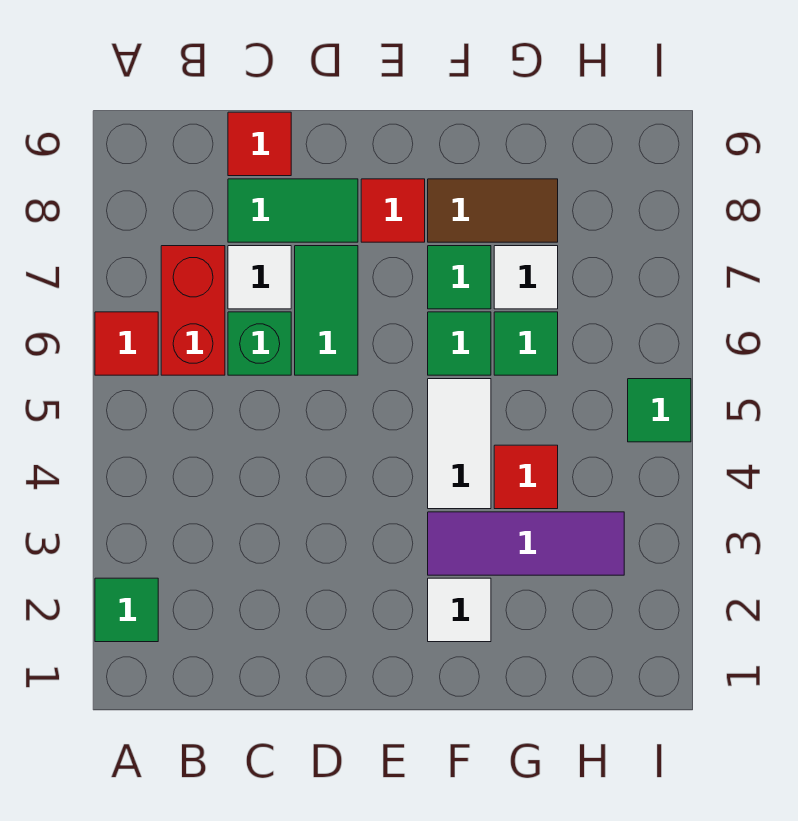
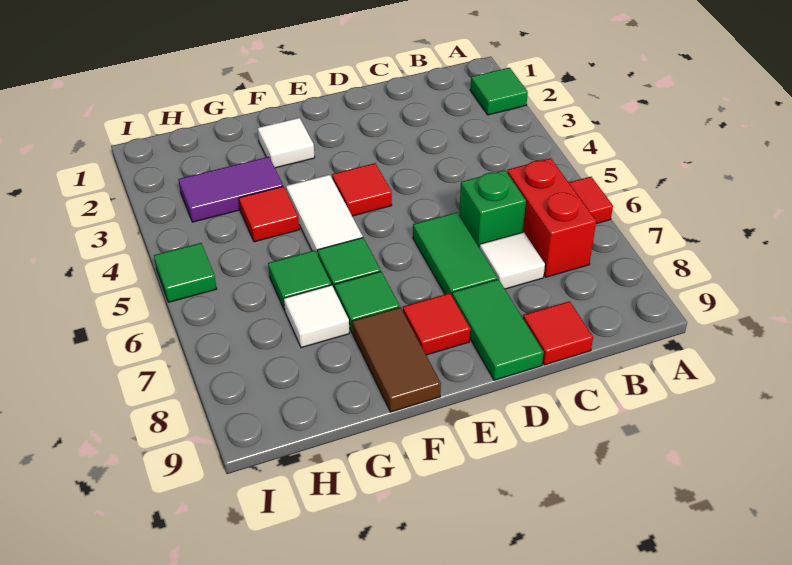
green 1x2 tile [228,179,358,242] -> green 1x2 tile turned to [452,279,544,380]
none -> red 1x1 tile [332,163,392,216]
purple 1x3 tile [428,512,624,575] -> purple 1x2 tile [178,157,283,222]
brown 1x2 tile [428,179,558,242] -> brown 1x2 tile turned to [352,307,441,412]

